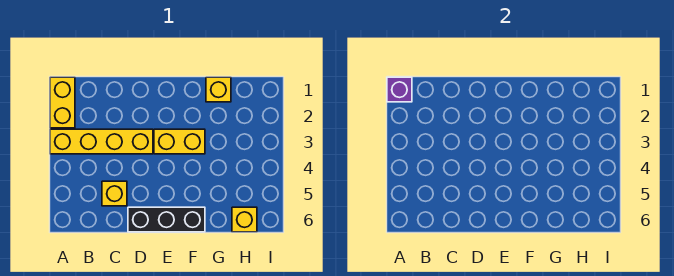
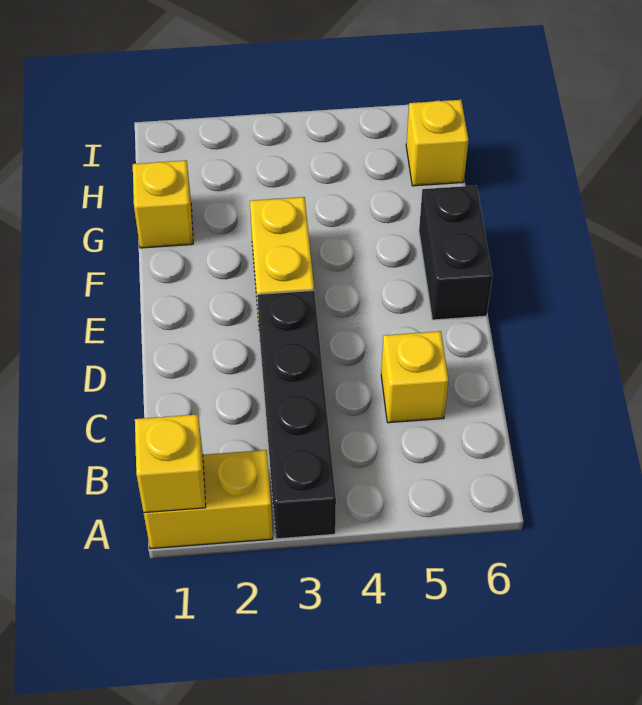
purple 1x1 brick [387,77,412,102] -> yellow 1x1 brick [135,414,206,513]
yellow 1x4 brick [50,129,153,154] -> black 1x4 brick [257,290,336,539]
black 1x3 brick [128,207,205,232] -> black 1x2 brick [419,186,492,320]

